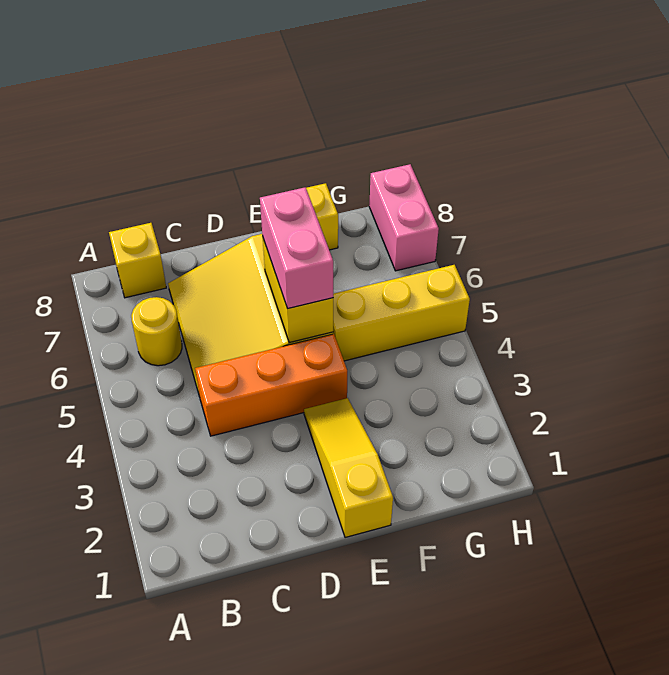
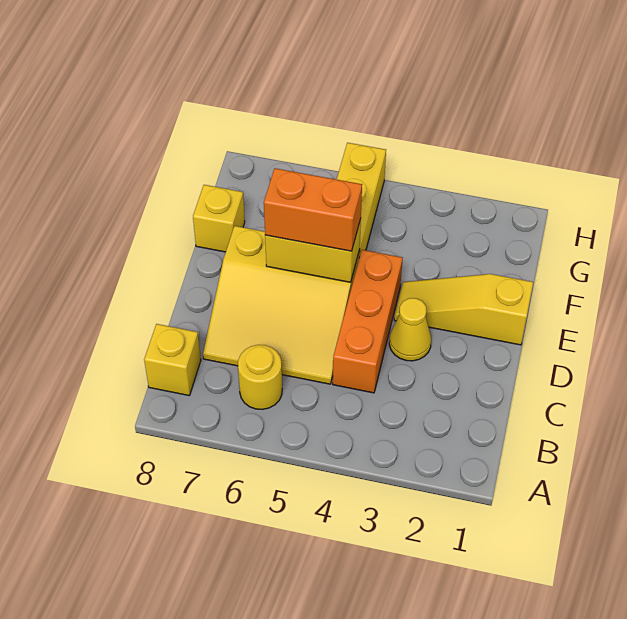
none -> yellow 1x1 cone [389,298,431,361]
pink 1x2 brick [260,187,333,309] -> orange 1x2 brick [264,168,362,251]
pink 1x2 brick [369,164,439,271] -> none

